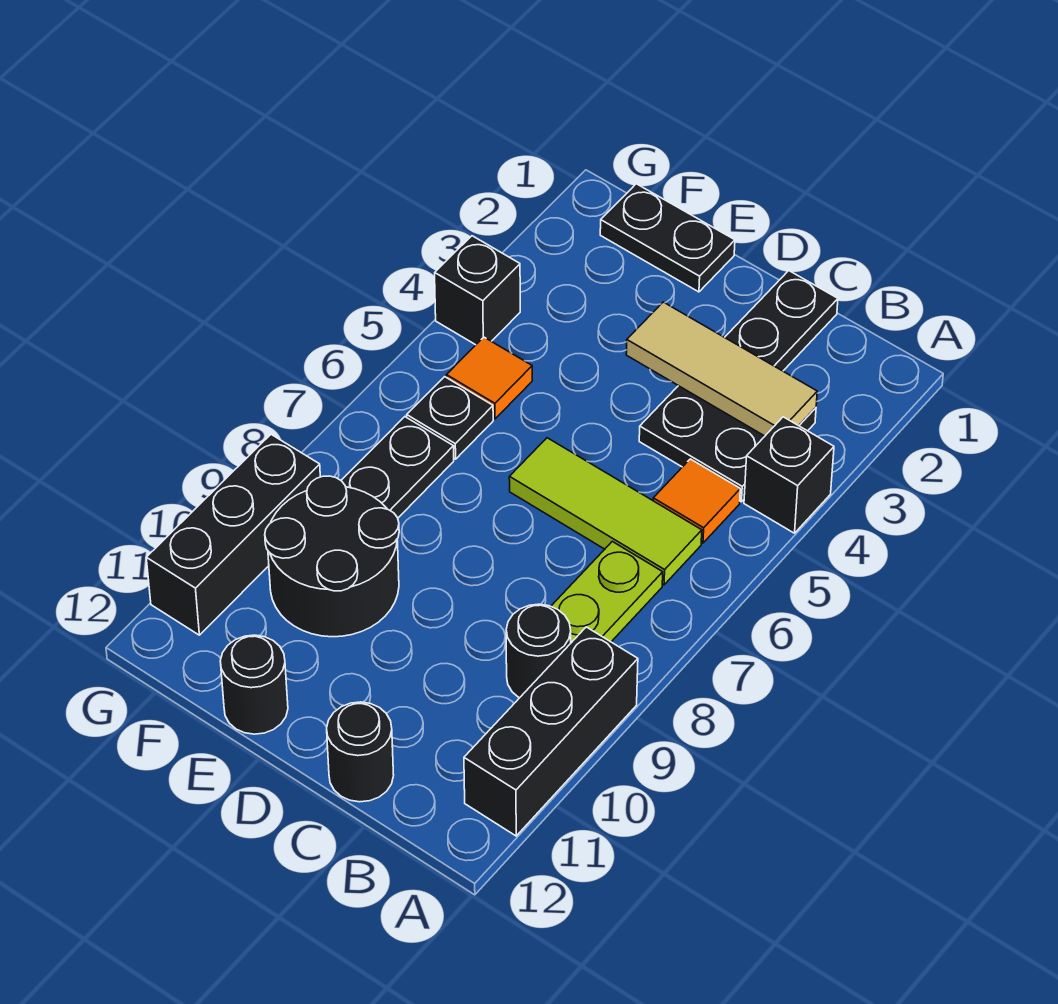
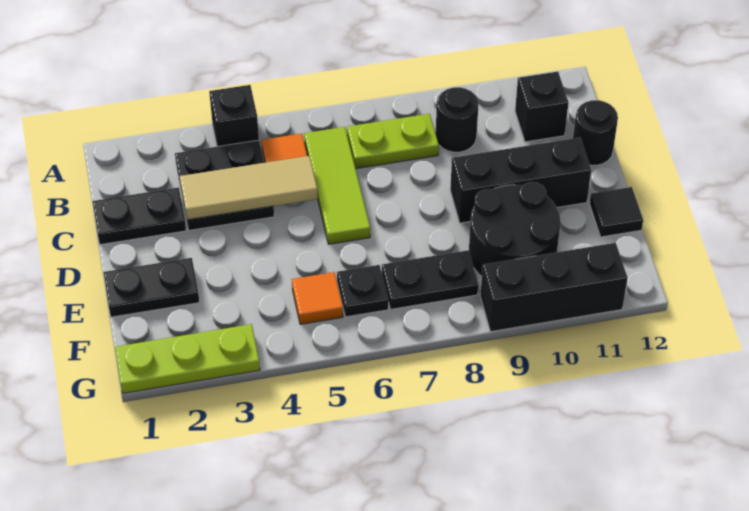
black 1x3 brick [464,627,638,836] -> black 1x3 brick moved to [450,137,591,223]
tan 1x3 tile [626,302,817,436] -> tan 1x3 tile turned to [180,156,318,220]
black 1x2 plate [600,184,735,292] -> black 1x2 plate turned to [103,258,199,317]
black 1x1 round brick [220,635,288,734] -> black 1x1 tile [590,187,643,237]
none -> lime 1x3 plate [115,324,260,393]
black 1x1 brick [435,236,520,345] -> black 1x1 brick moved to [515,72,569,142]

